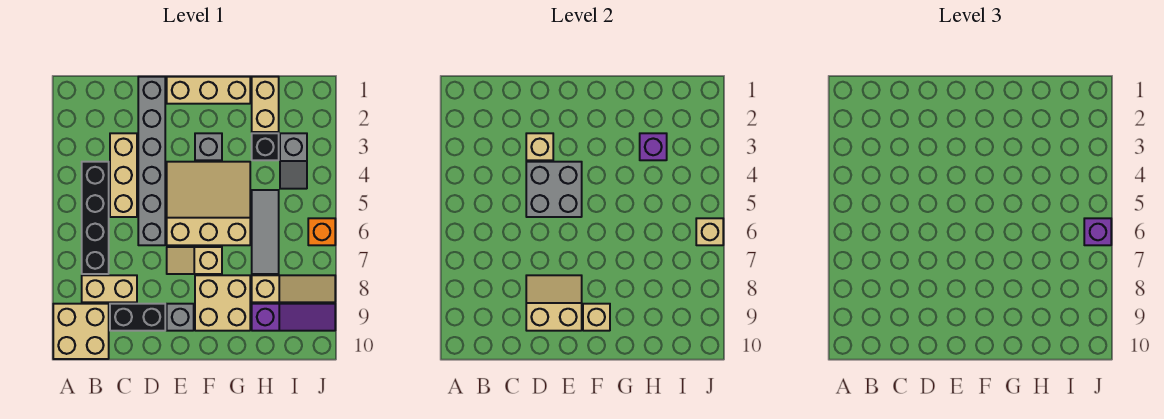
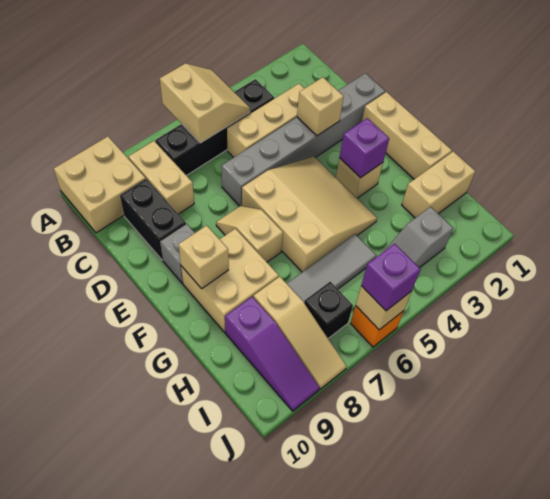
grey 2x2 brick [526,162,582,217] -> none
tan 2x2 slope [526,275,582,331] -> tan 2x2 slope moved to [160,63,250,143]
grey 1x1 brick [195,133,222,160] -> tan 1x1 brick [336,158,383,198]
black 1x1 brick [252,133,279,160] -> black 1x1 brick moved to [304,282,353,338]
purple 1x1 brick [640,133,667,160] -> purple 1x1 brick moved to [339,118,389,178]

